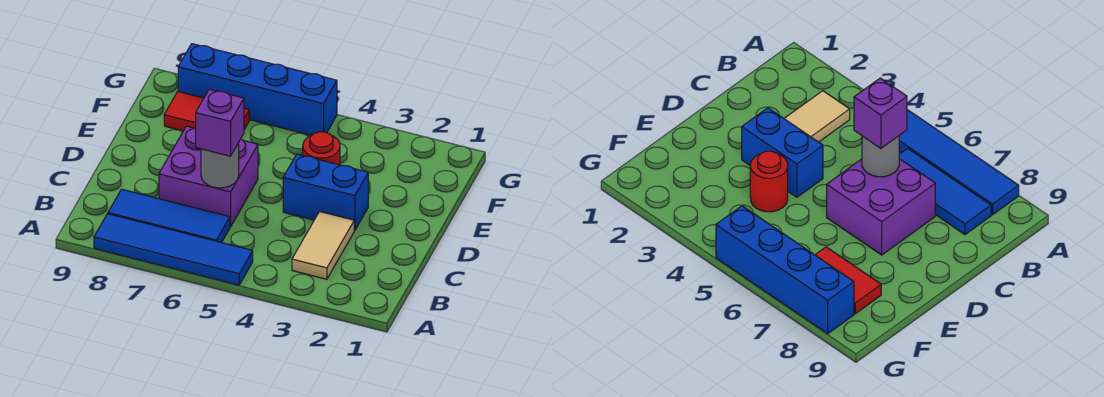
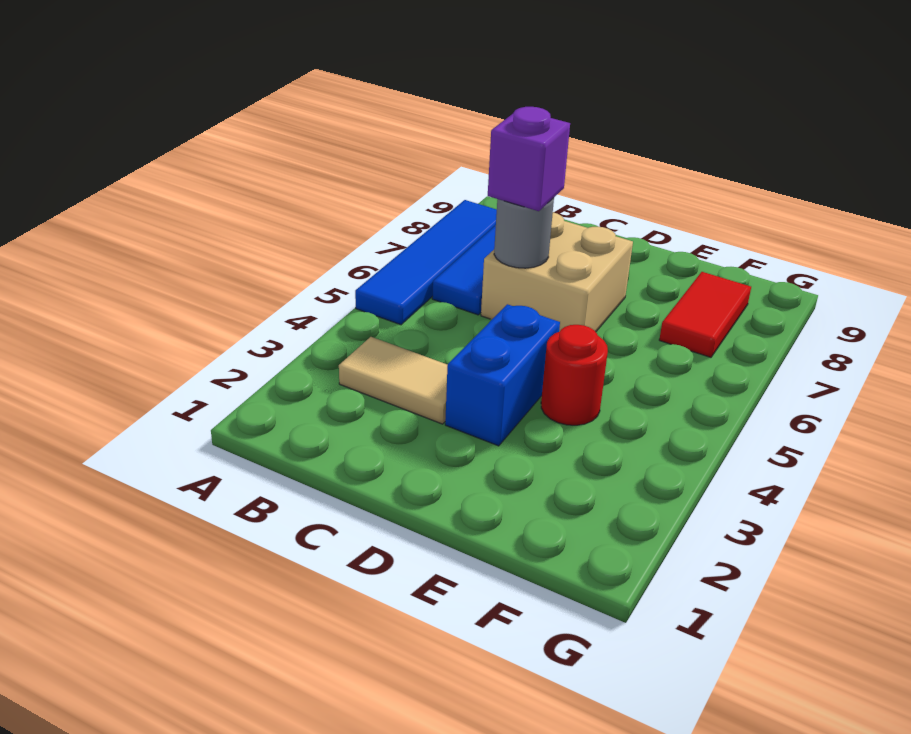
purple 2x2 brick [159,126,258,227] -> tan 2x2 brick [481,212,633,332]
blue 1x4 brick [178,44,337,135] -> none

